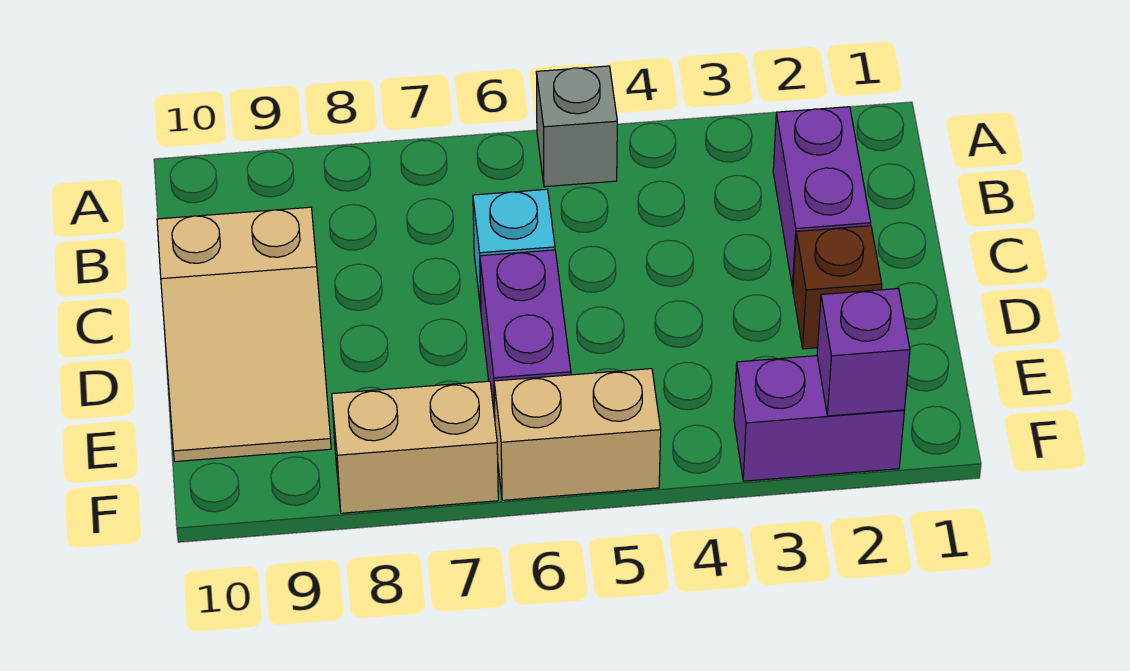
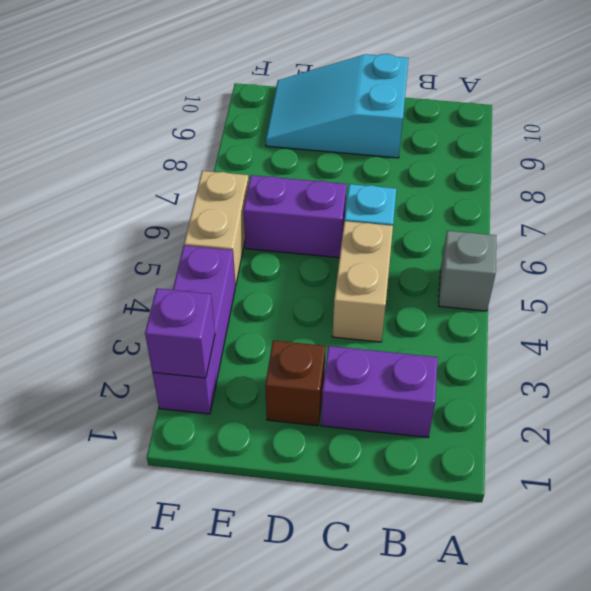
tan 2x3 slope [157,207,331,462] -> cyan 2x3 slope [266,54,409,158]
purple 1x2 brick [734,356,904,481] -> purple 1x3 brick [153,245,235,414]
tan 1x2 brick [332,381,498,513] -> tan 1x2 brick moved to [332,221,393,342]

